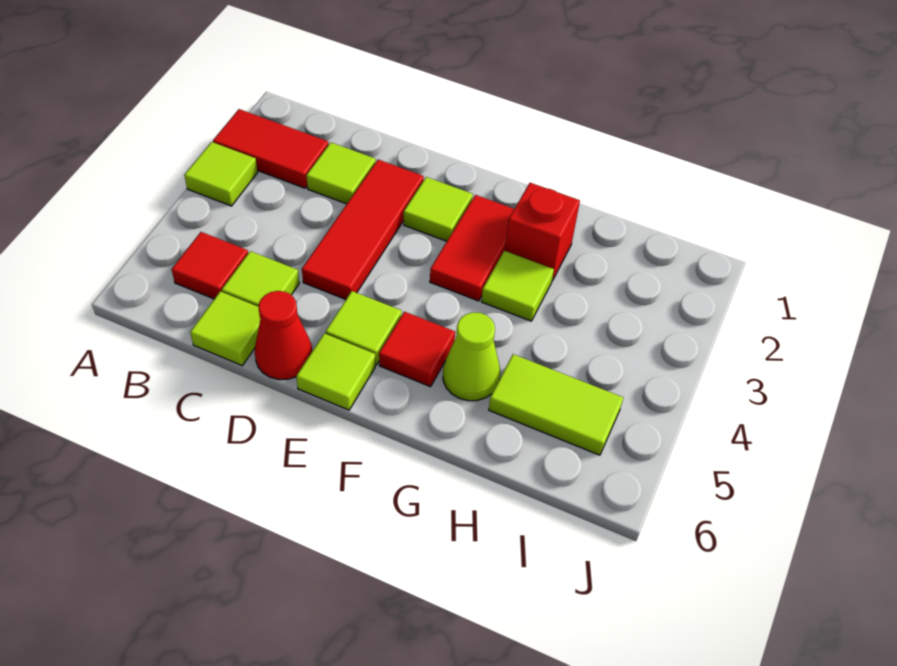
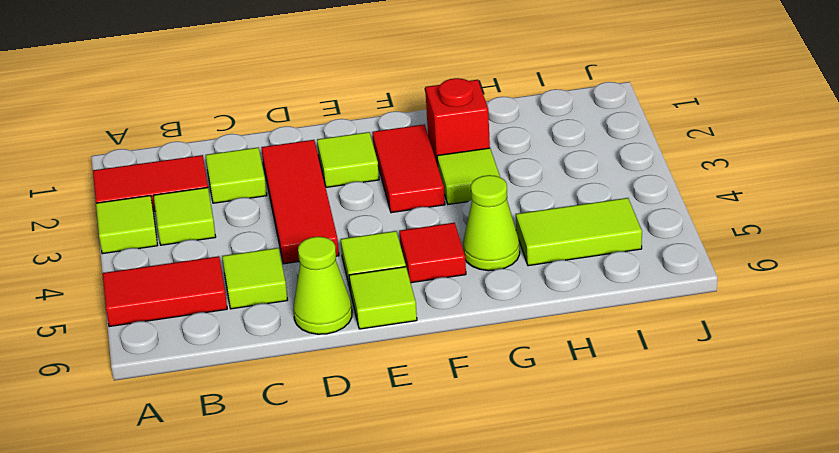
red 1x1 tile [171,232,248,299] -> red 1x2 tile [103,256,227,327]
lime 1x1 tile [190,291,260,366] -> lime 1x1 tile moved to [154,188,216,245]
red 1x1 cone [255,291,312,380] -> lime 1x1 cone [293,237,352,334]

